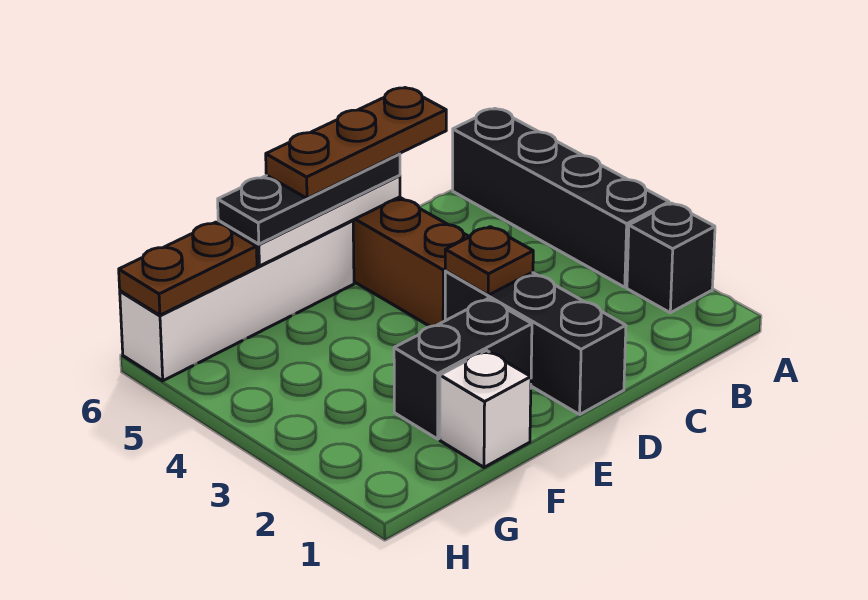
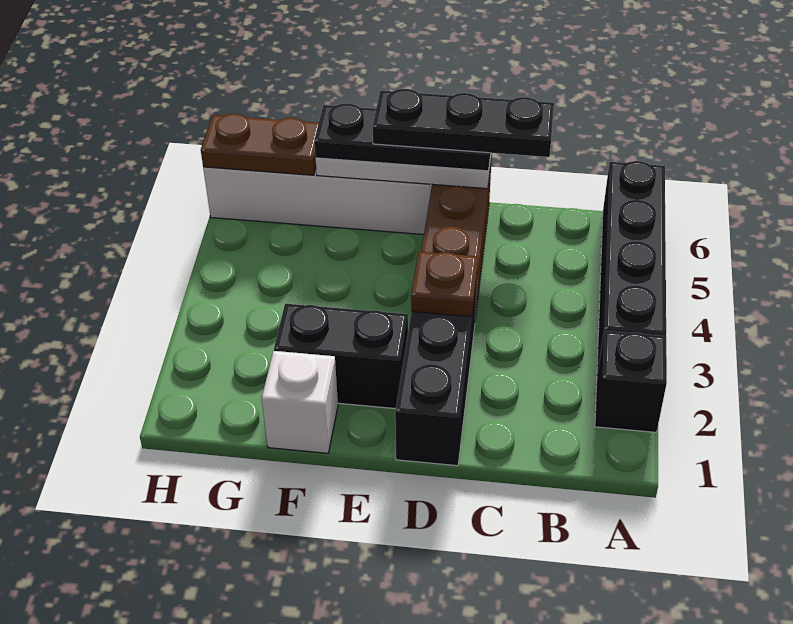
brown 1x3 plate [266,88,446,198] -> black 1x3 plate [373,89,554,157]

